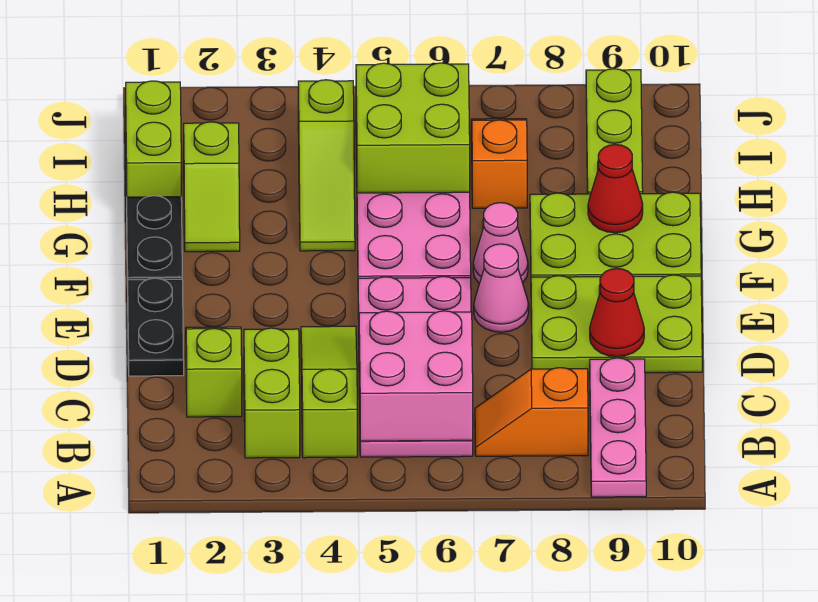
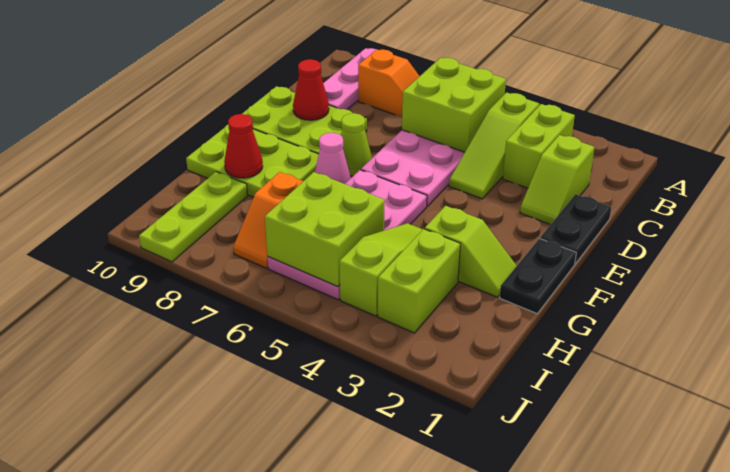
pink 2x2 brick [359,311,473,441] -> lime 2x2 brick [402,58,506,152]
pink 1x1 cone [474,244,529,332] -> lime 1x1 cone [341,113,372,176]
lime 1x2 slope [184,122,240,252] -> lime 1x2 slope turned to [425,206,517,297]
lime 1x2 brick [126,81,181,206] -> lime 1x2 brick moved to [378,229,460,333]

